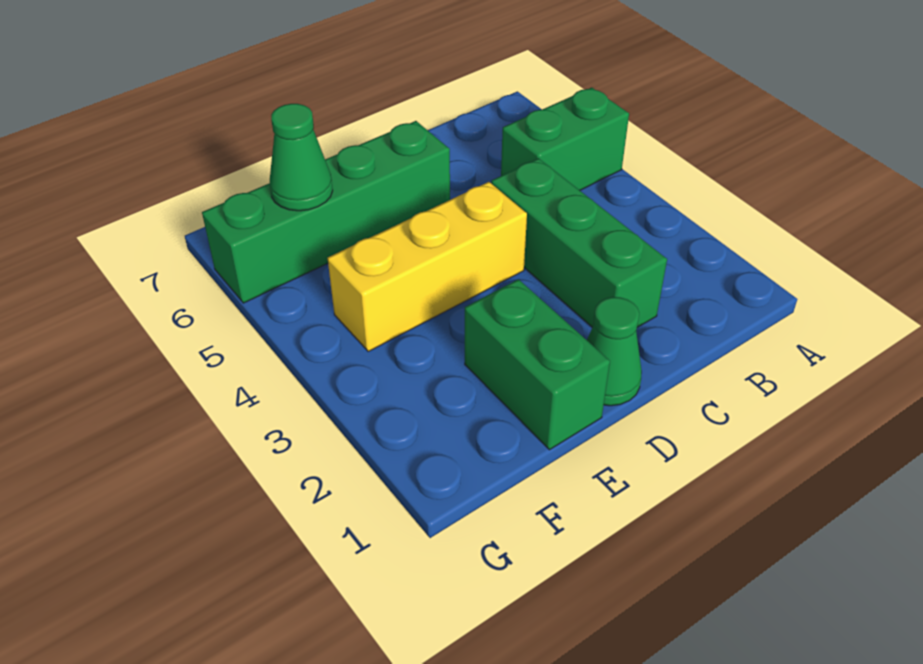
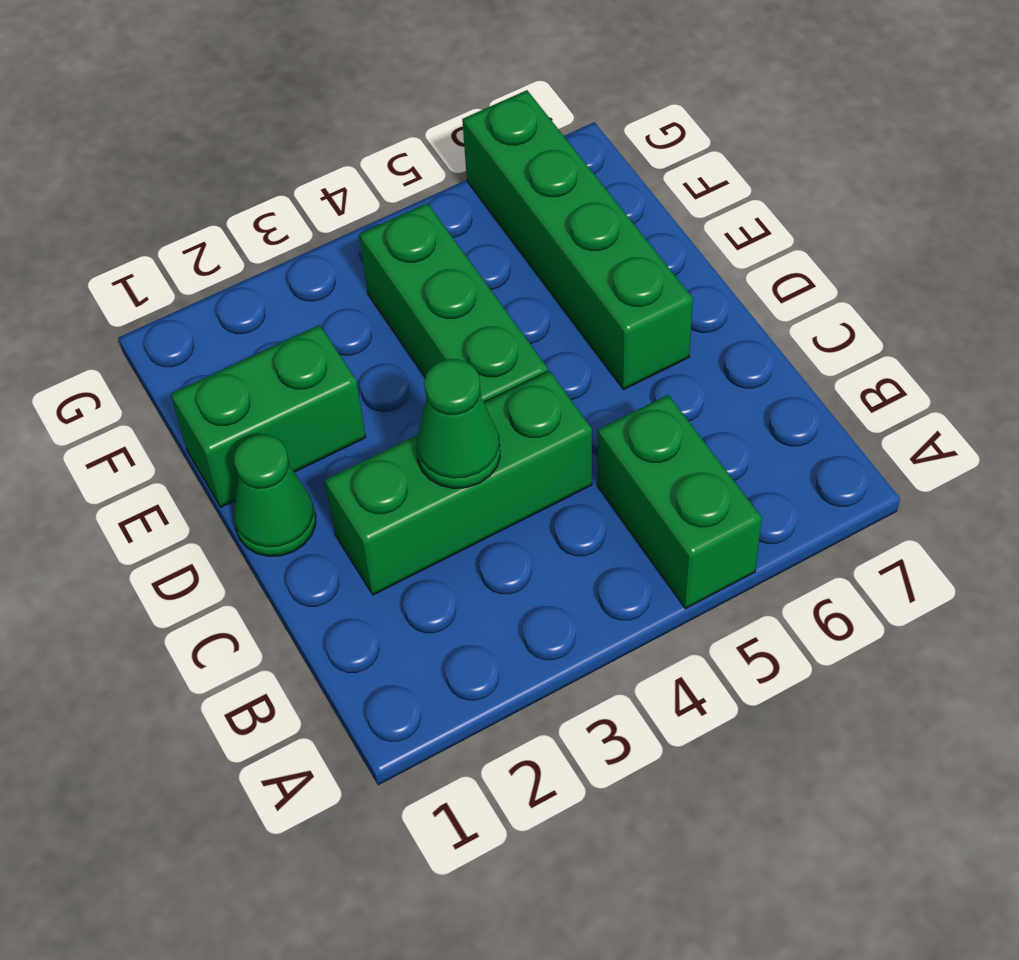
yellow 1x3 brick [328,182,527,351] -> green 1x3 brick [359,203,548,403]
green 1x1 cone [270,104,333,211] -> green 1x1 cone moved to [416,359,500,488]

